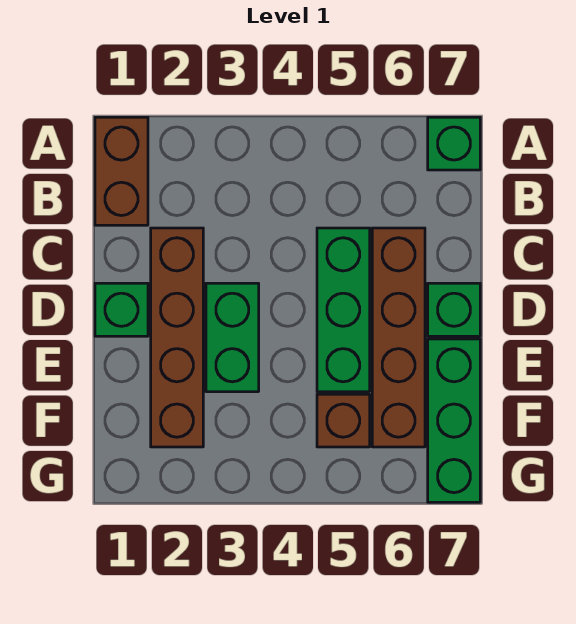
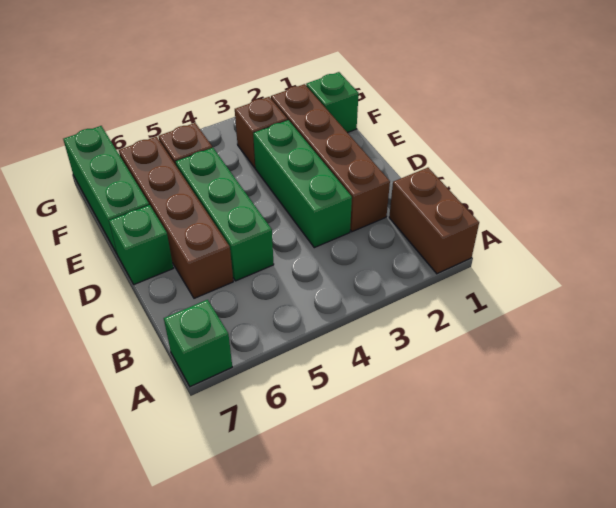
green 1x1 brick [95,283,148,336] -> green 1x1 brick moved to [306,72,359,133]
green 1x2 brick [206,283,259,392] -> green 1x3 brick [253,120,352,248]
none -> brown 1x1 brick [235,97,288,168]

